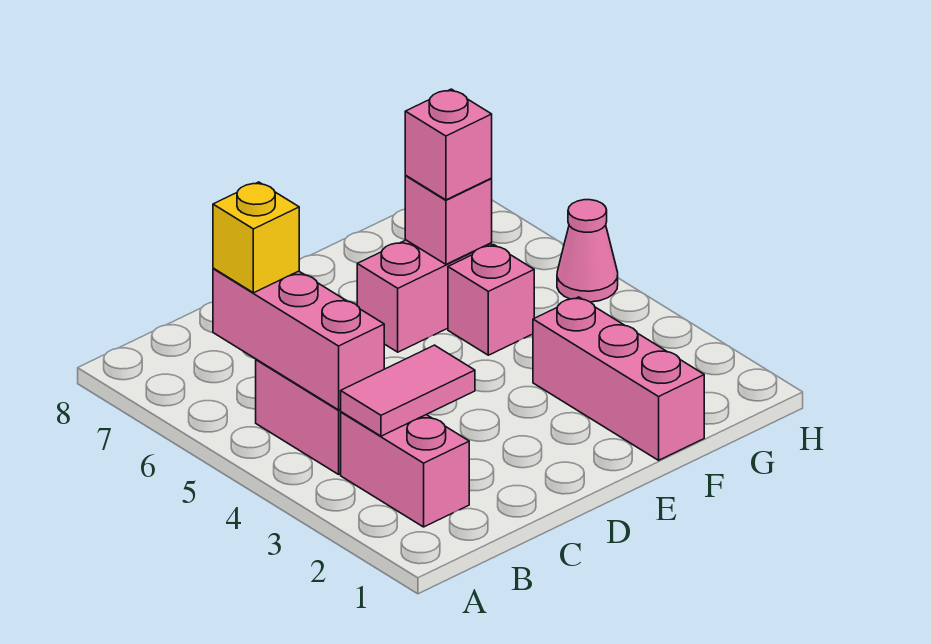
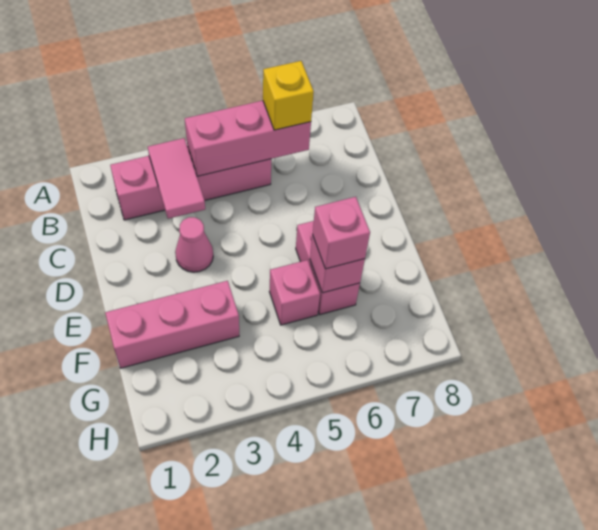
pink 1x1 cone [557,200,618,302] -> pink 1x1 cone moved to [175,217,213,272]

